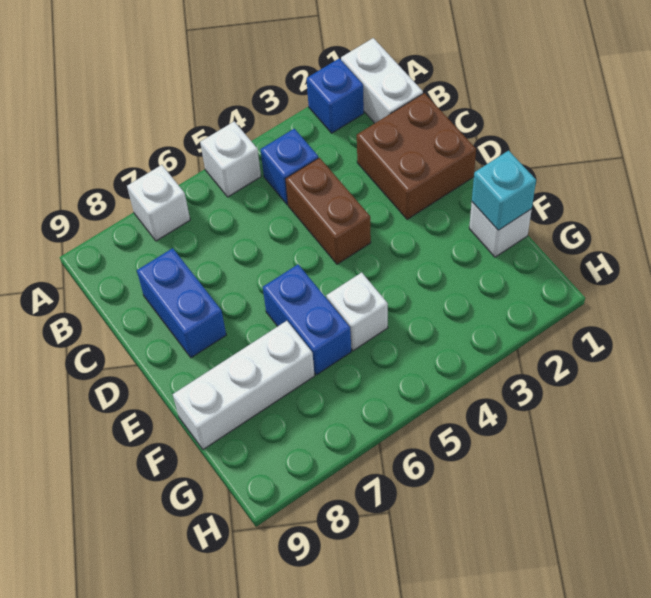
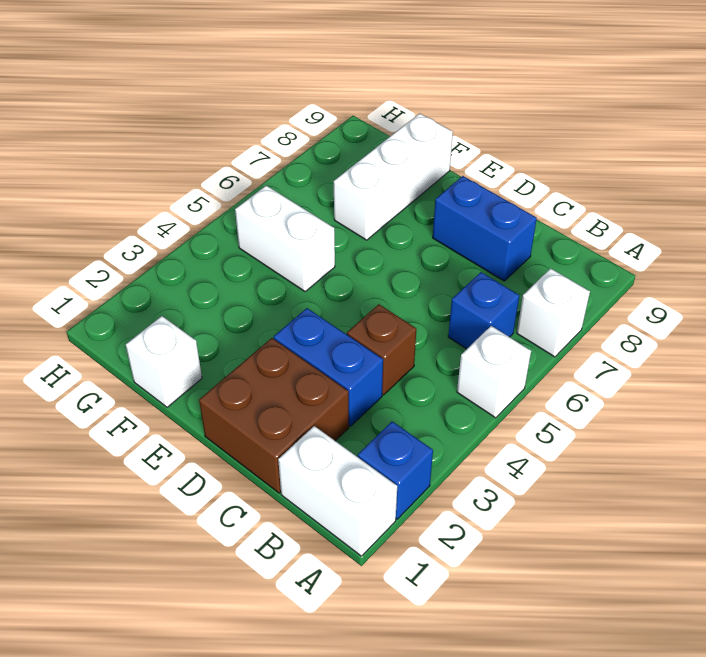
blue 1x1 brick [261,129,318,204] -> blue 1x1 brick moved to [448,272,519,349]
brown 1x2 brick [285,158,371,264] -> brown 1x1 brick [347,304,416,395]
blue 1x2 brick [263,265,351,375] -> blue 1x2 brick moved to [274,308,383,426]
cyan 1x1 brick [472,151,536,230] -> none
white 1x1 brick [326,272,388,351] -> white 1x2 brick [235,186,335,291]

